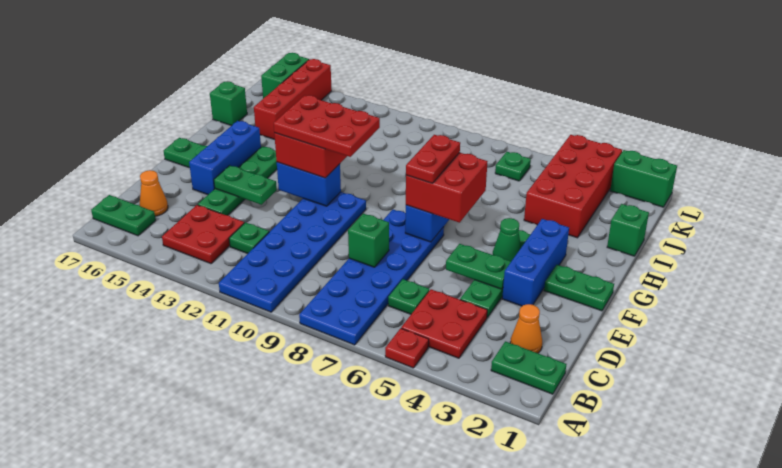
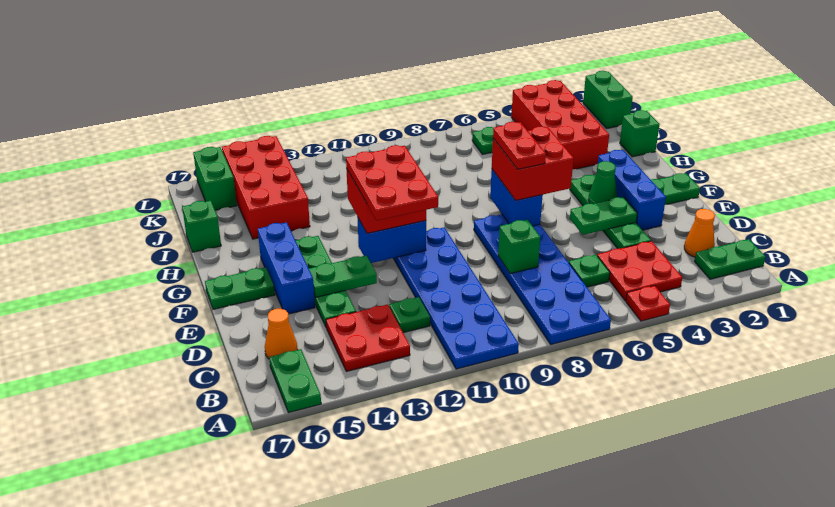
green 1x2 plate [91,195,156,236] -> green 1x2 plate turned to [269,349,321,413]
red 2x3 plate [274,95,380,157] -> red 2x3 plate turned to [346,145,438,220]
red 1x4 brick [254,59,332,139] -> red 2x4 brick [222,136,310,239]
green 1x2 brick [610,150,677,207] -> green 1x2 brick turned to [583,71,633,128]

